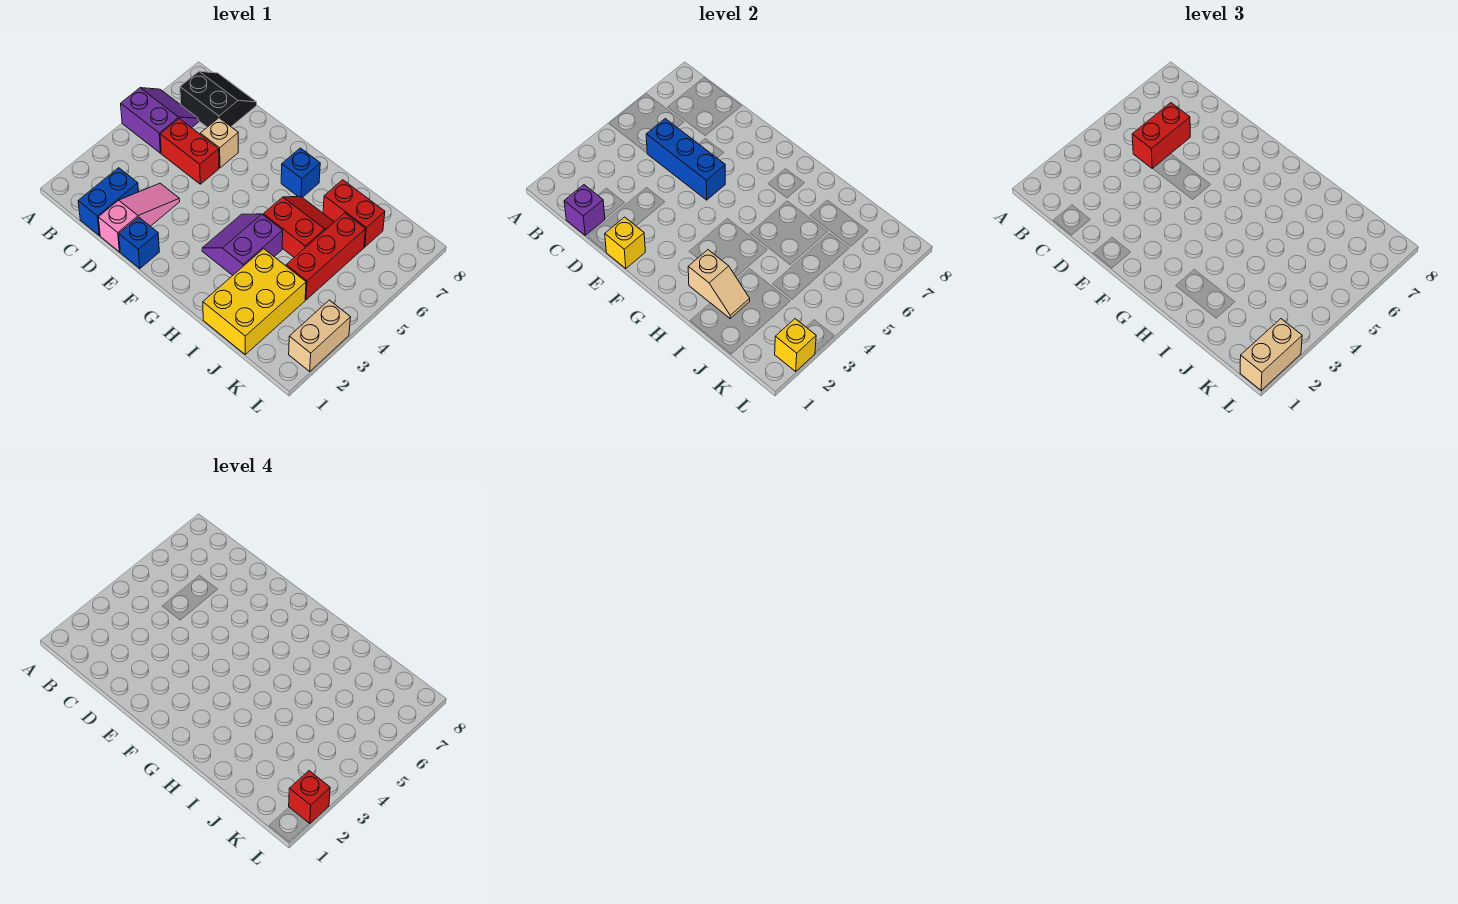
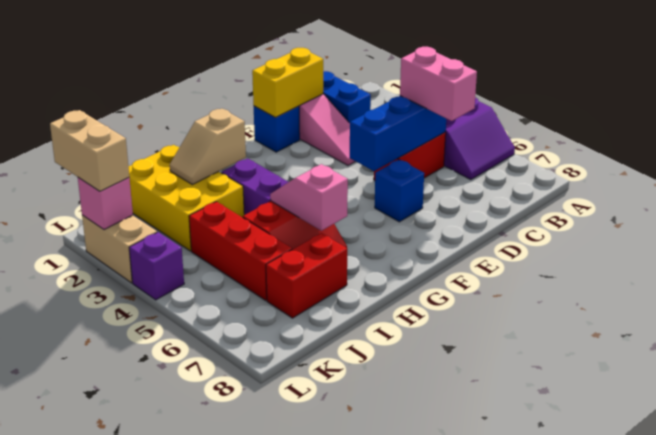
black 2x2 slope [180,71,257,127] -> none
purple 1x1 brick [564,185,605,235] -> purple 1x1 brick moved to [129,232,184,300]
red 1x2 brick [1132,103,1190,169] -> pink 1x2 brick [400,47,477,121]
tan 1x1 brick [200,118,238,168] -> none
yellow 1x1 brick [605,217,645,269] -> yellow 1x2 brick [252,48,323,118]
blue 1x1 brick [281,148,320,198] -> blue 1x1 brick moved to [375,160,424,222]
none -> pink 1x2 slope [270,164,348,231]
yellow 1x1 brick [775,319,816,371] -> pink 1x1 brick [78,177,133,230]
red 1x1 brick [289,771,330,824] -> none

